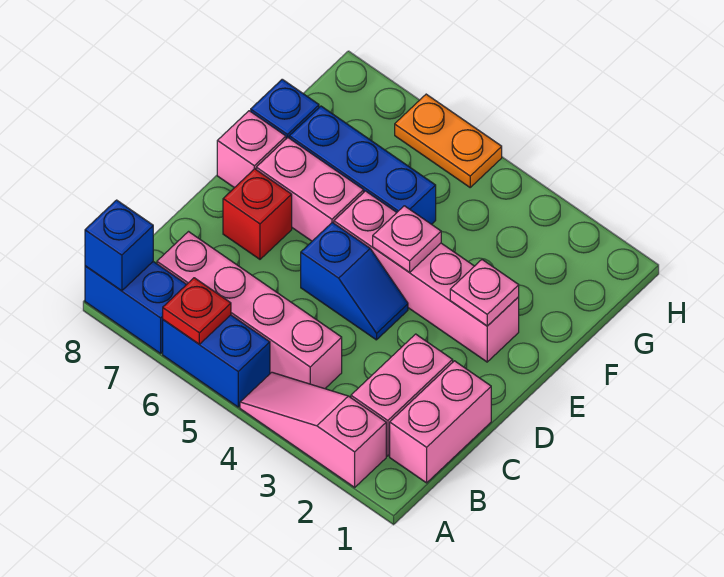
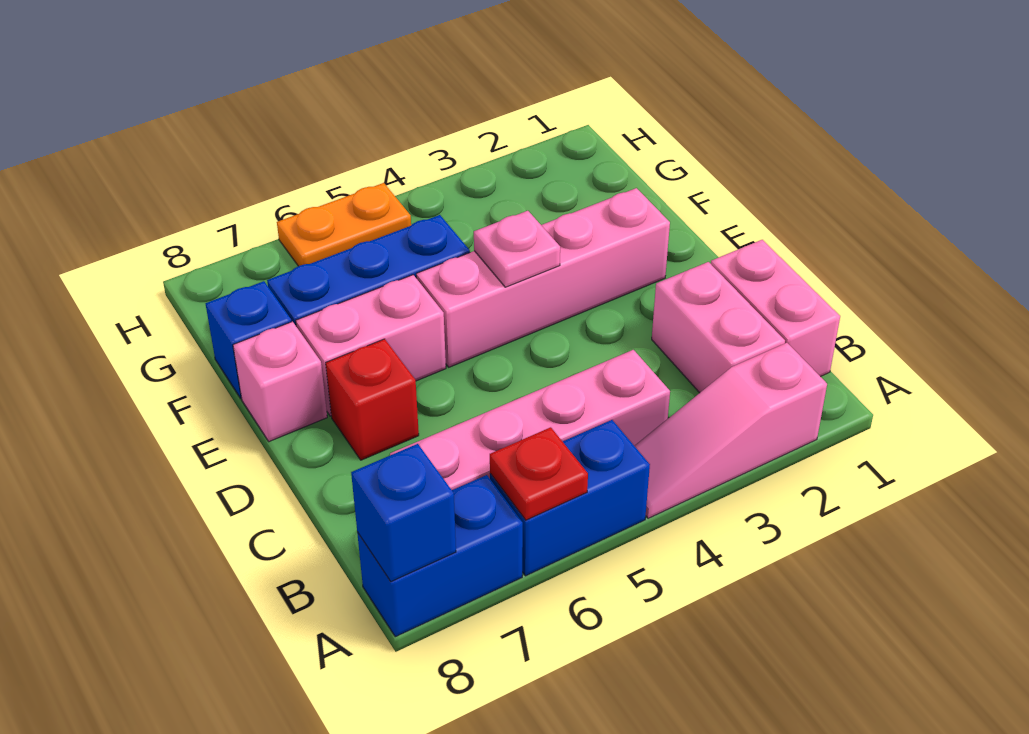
blue 1x2 slope [301,222,408,340] -> none
pink 1x1 plate [450,260,519,326] -> none

